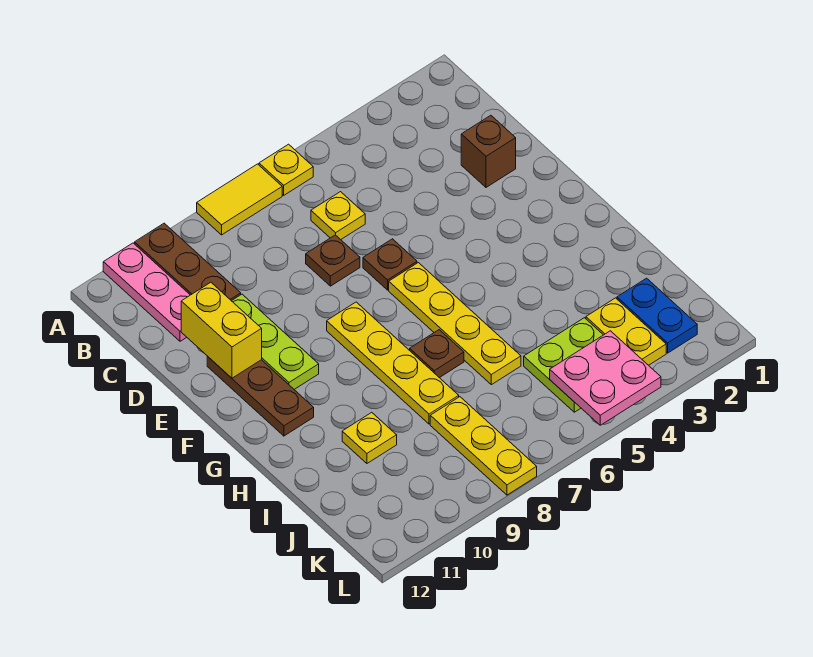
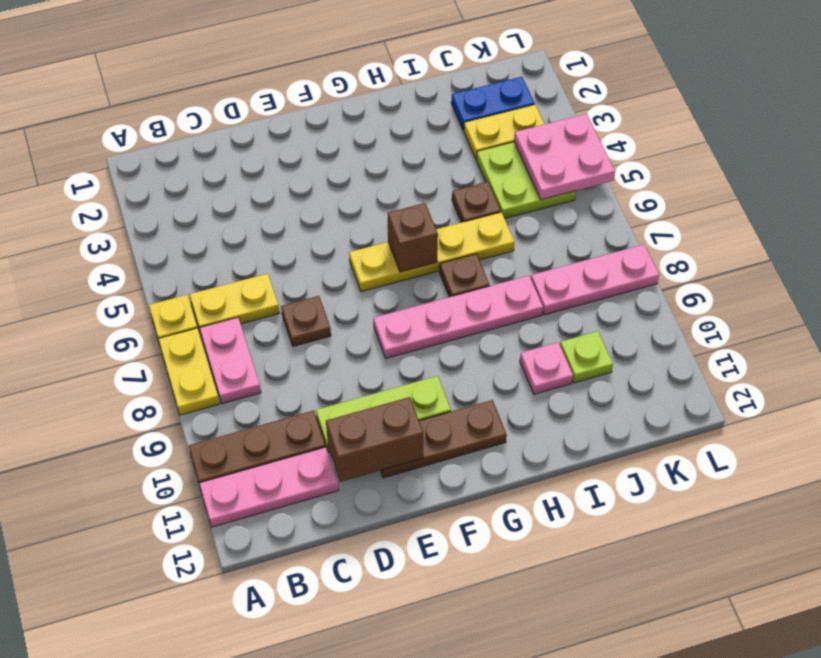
yellow 1x2 tile [197,164,282,235] -> yellow 1x2 plate [158,328,219,415]
none -> pink 1x2 plate [200,317,261,404]
yellow 1x1 plate [311,192,365,240] -> yellow 1x2 plate [190,274,279,330]
brown 1x1 brick [461,115,516,187] -> brown 1x1 brick moved to [388,203,438,272]
yellow 1x2 brick [181,282,262,378] -> brown 1x2 brick [326,397,423,482]
brown 1x1 plate [363,239,417,290] -> brown 1x1 plate moved to [452,182,501,222]
yellow 1x4 plate [327,302,459,424] -> pink 1x4 plate [373,276,543,358]
yellow 1x1 plate [342,412,397,463] -> pink 1x1 plate [520,342,573,394]
yellow 1x3 plate [430,397,537,495] -> pink 1x3 plate [531,245,659,315]
none -> lime 1x1 plate [560,331,613,383]

